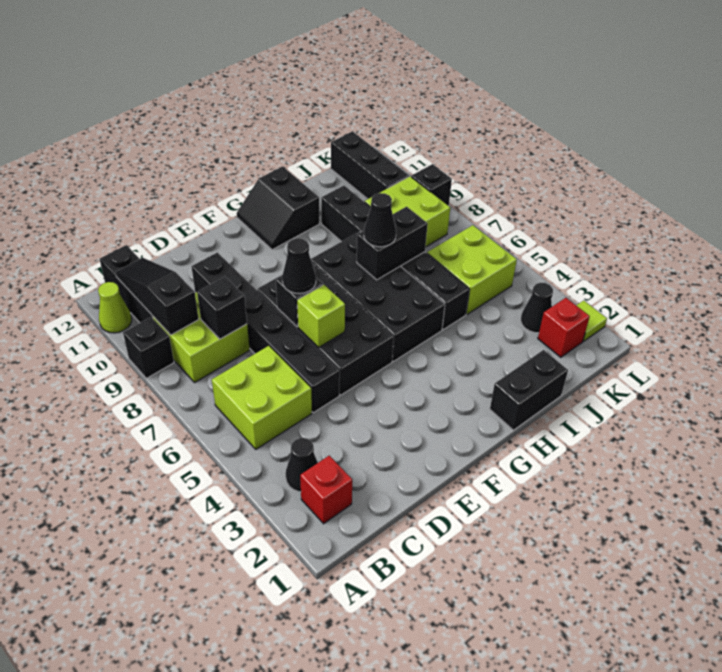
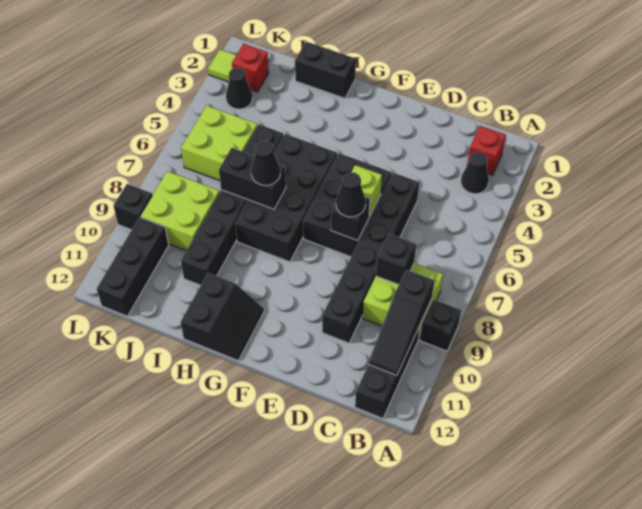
lime 1x1 cone [98,282,132,333] -> none
lime 2x2 brick [212,346,312,449] -> none
black 2x4 brick [257,263,394,395] -> black 2x3 brick [303,153,392,257]

